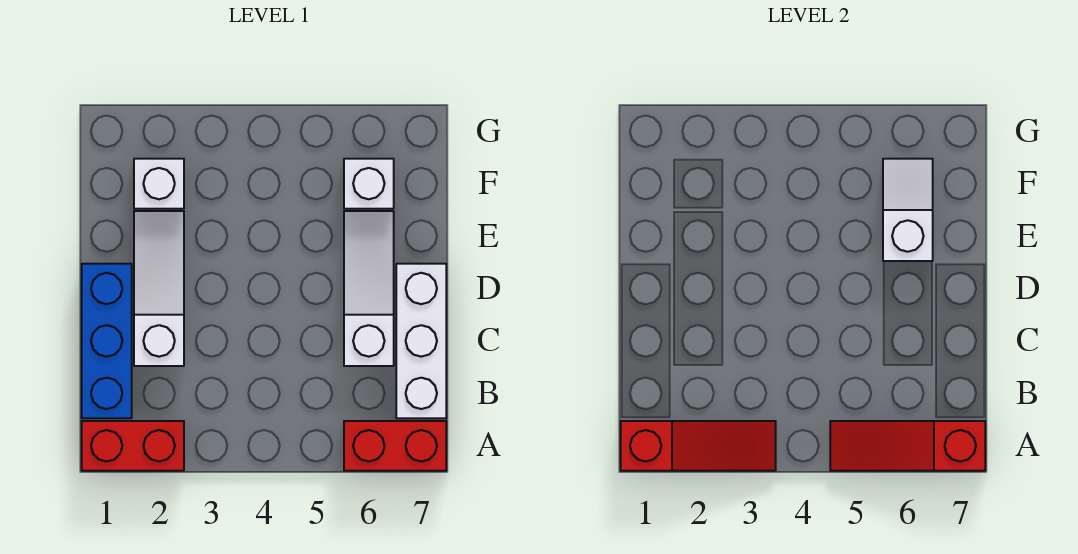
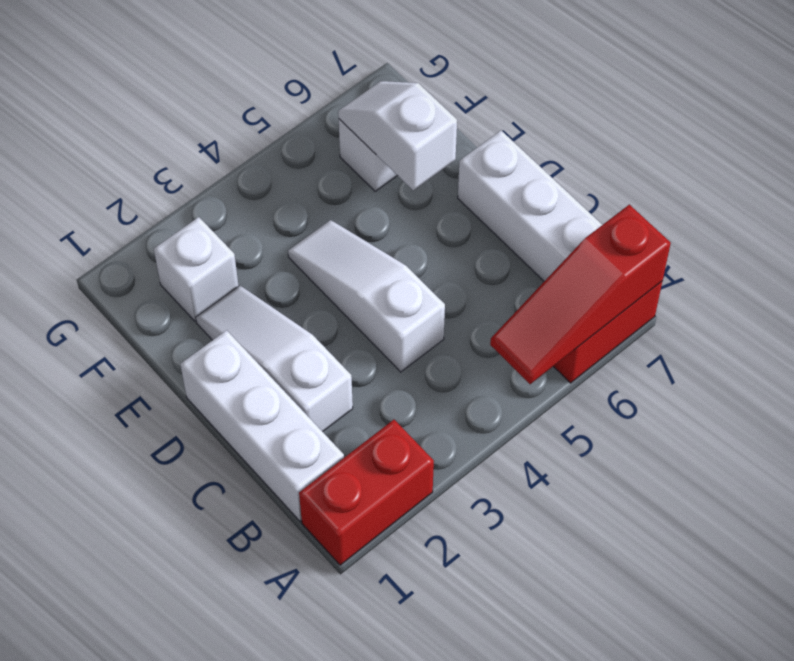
red 1x3 slope [621,421,776,471] -> none
blue 1x3 brick [82,264,132,418] -> white 1x3 brick [180,330,344,521]
white 1x3 slope [344,211,394,366] -> white 1x3 slope moved to [288,220,445,372]

